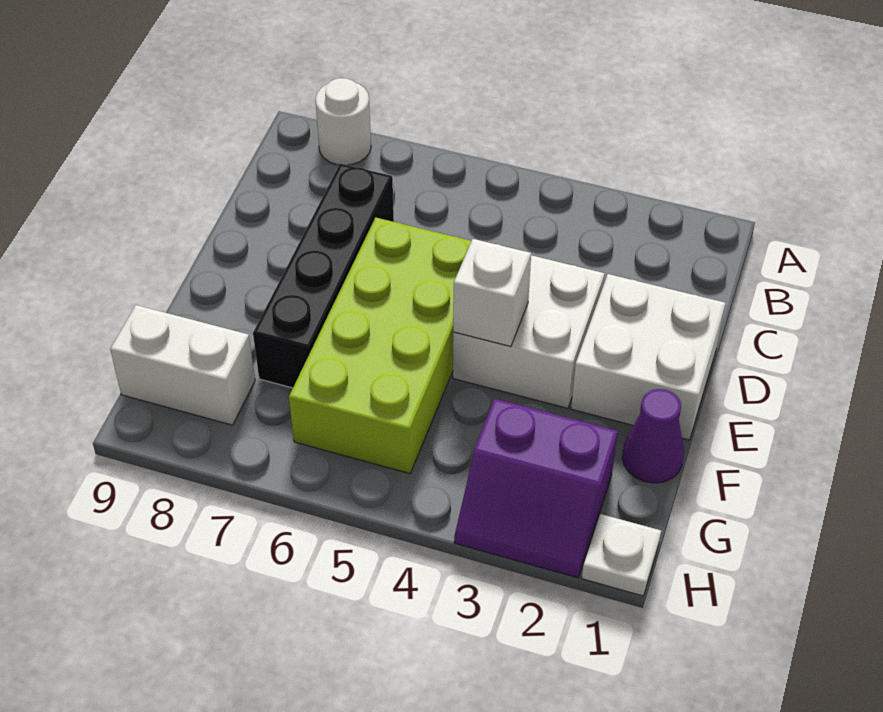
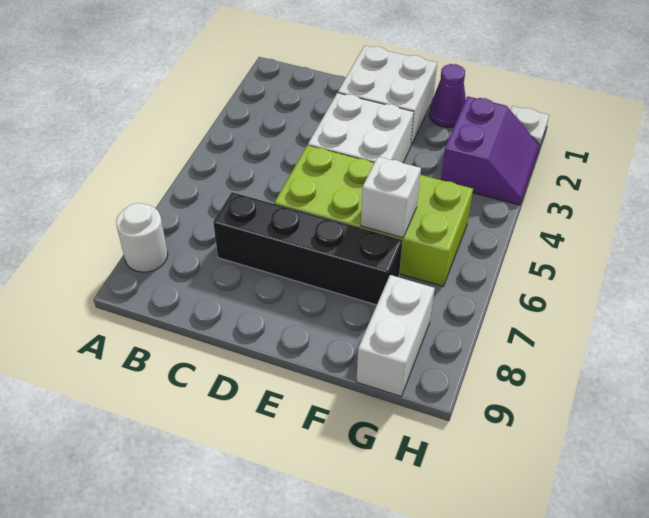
white 1x1 brick [453,239,531,347] -> white 1x1 brick moved to [361,157,421,238]

